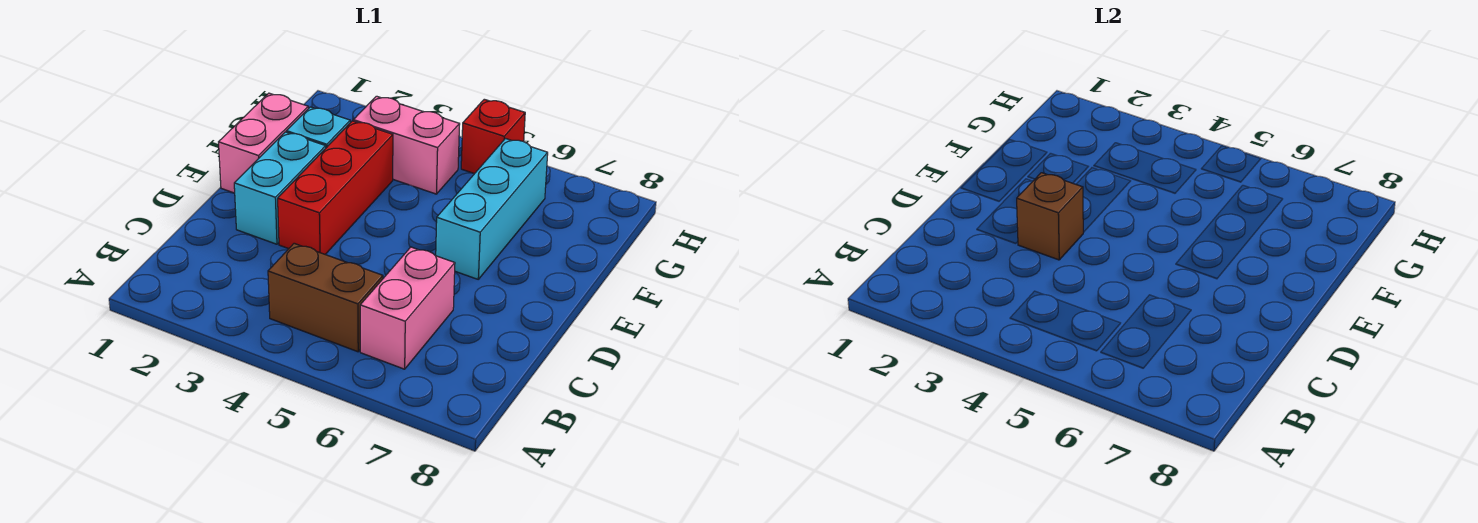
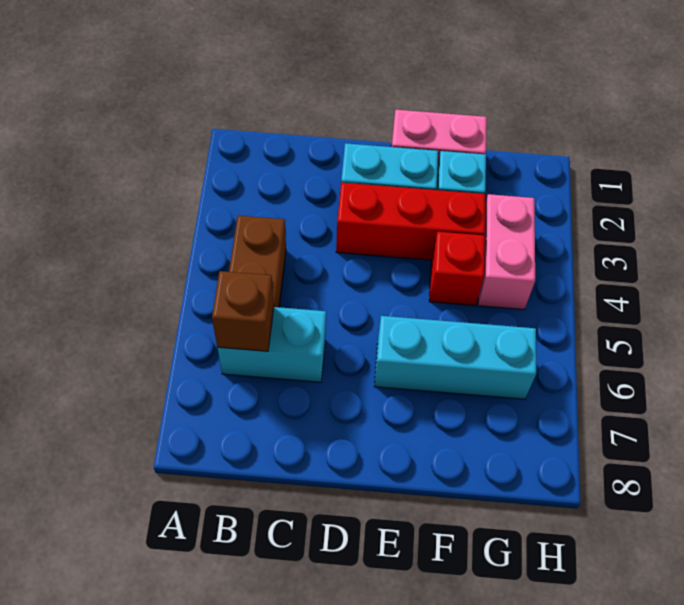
pink 1x2 brick [360,247,455,369] -> cyan 1x2 brick [217,307,326,382]
brown 1x1 brick [1017,173,1083,260] -> brown 1x1 brick moved to [212,271,274,351]
red 1x1 brick [461,99,525,174] -> red 1x1 brick moved to [429,232,485,306]

